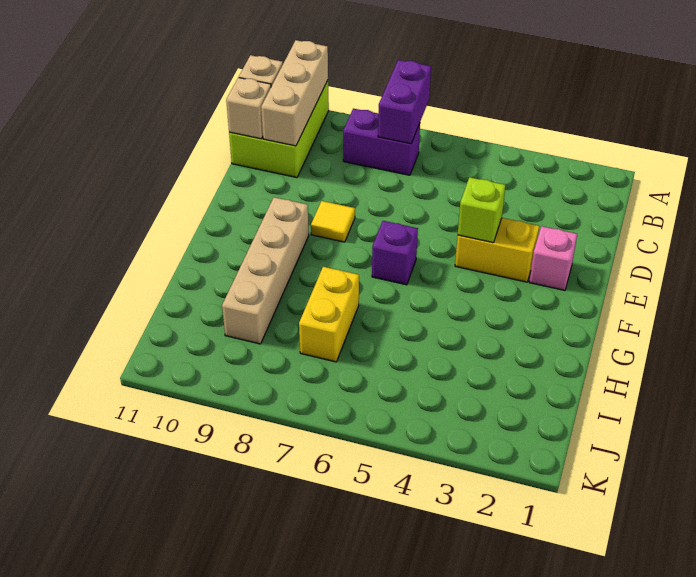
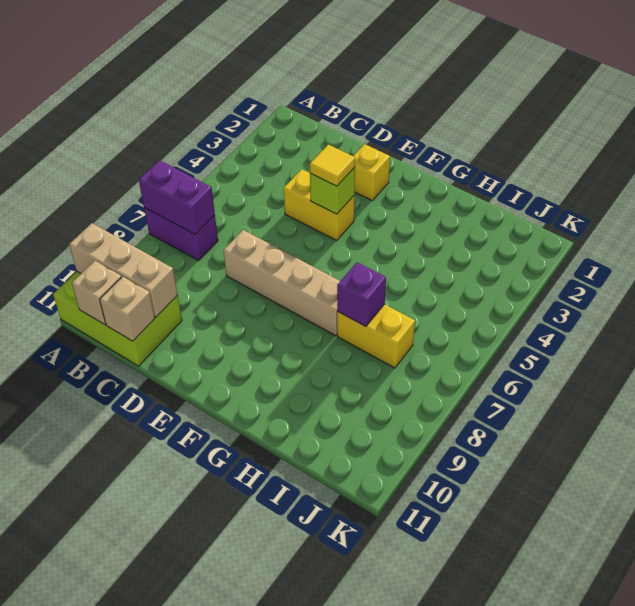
purple 1x2 brick [343,109,420,175] -> purple 1x2 brick turned to [144,208,218,260]
pink 1x1 brick [529,226,577,290] -> yellow 1x1 brick [354,144,390,200]
yellow 1x2 brick [455,218,539,282] -> yellow 1x2 brick turned to [284,169,354,240]
yellow 1x1 tile [311,201,355,242] -> yellow 1x1 tile moved to [310,145,355,186]
purple 1x1 brick [372,221,418,285] -> purple 1x1 brick moved to [337,262,386,327]
tan 1x4 brick [222,197,309,344] -> tan 1x4 brick moved to [223,230,340,336]

